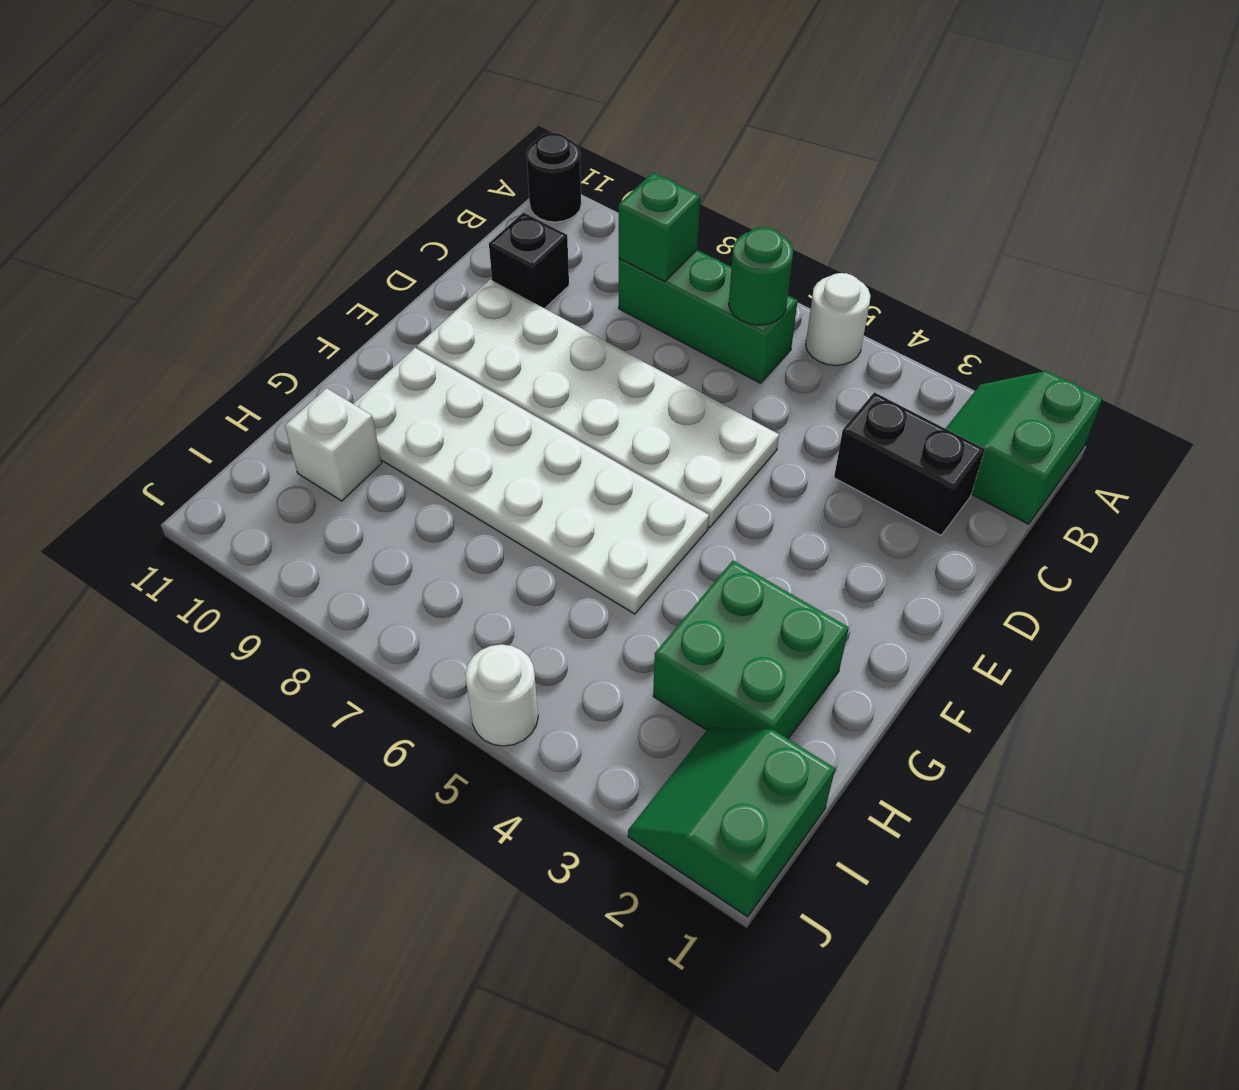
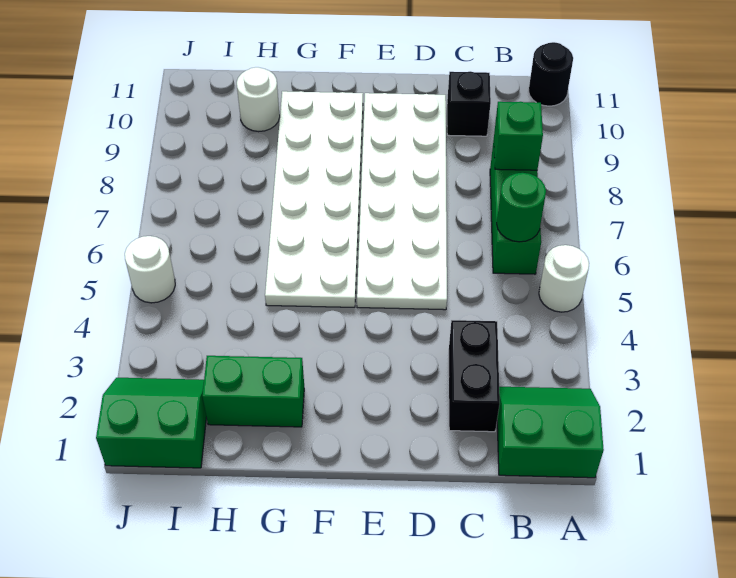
green 2x2 brick [653,561,849,739] -> green 1x2 brick [202,356,304,427]
white 1x1 brick [285,388,382,501] -> white 1x1 round brick [237,67,280,132]

